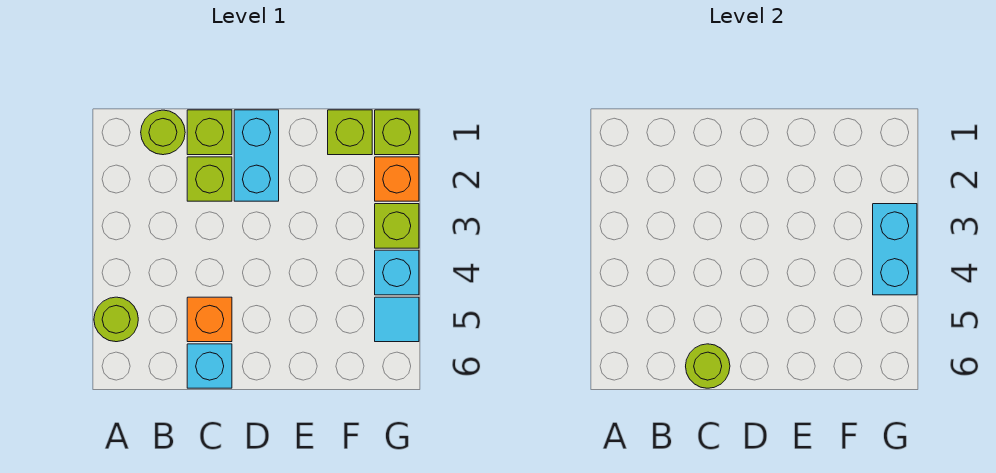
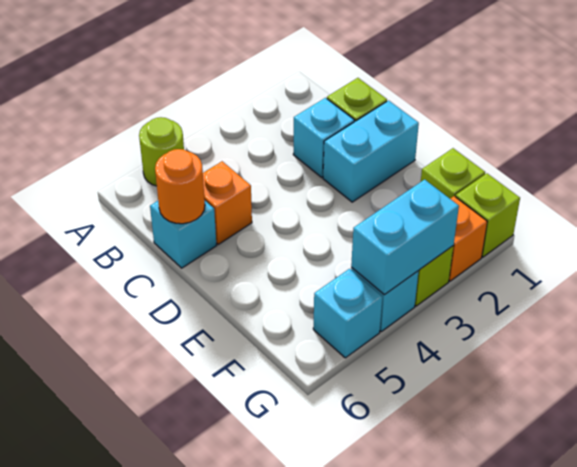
lime 1x1 round brick [141,110,185,155] -> none
lime 1x1 brick [187,157,232,201] -> cyan 1x1 brick [293,98,355,177]
lime 1x1 round brick [686,344,730,388] -> orange 1x1 round brick [155,149,205,224]
cyan 1x1 tile [375,297,419,342] -> cyan 1x1 brick [313,269,383,358]

